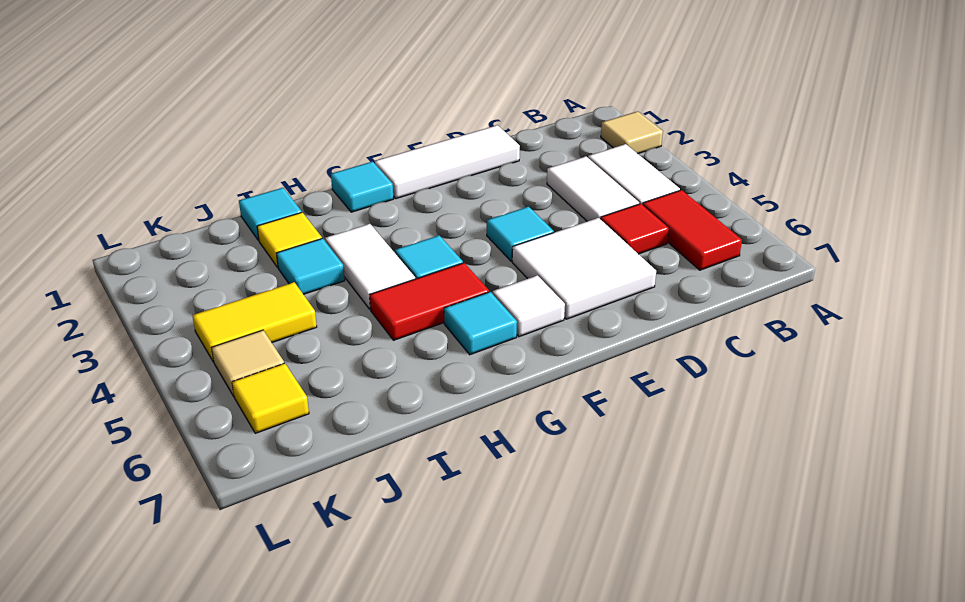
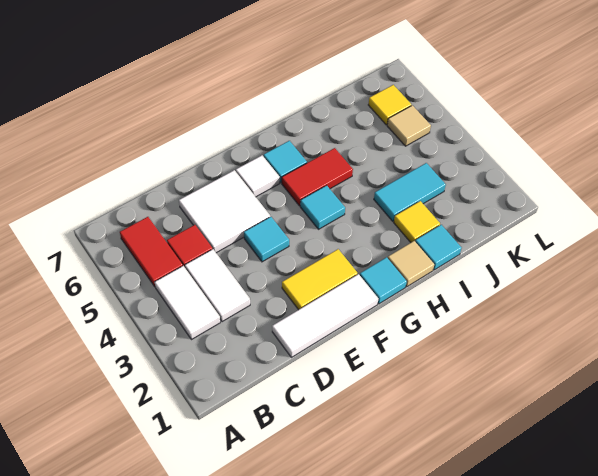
tan 1x1 tile [601,111,663,154] -> tan 1x1 tile moved to [388,241,434,287]
white 1x2 tile [325,224,415,309] -> none
cyan 1x1 tile [276,238,345,294] -> cyan 1x2 tile [374,163,446,221]
yellow 1x2 tile [192,282,317,362] -> yellow 1x2 tile moved to [282,249,358,310]

